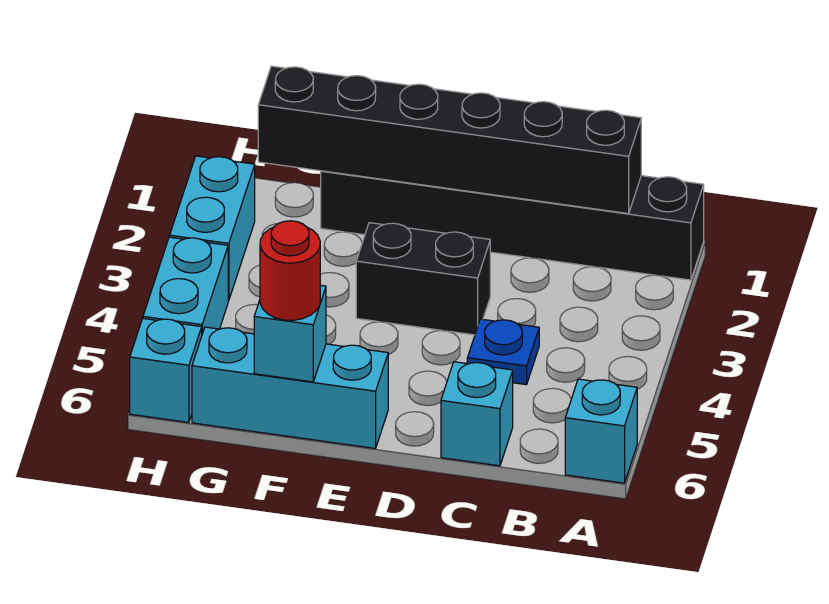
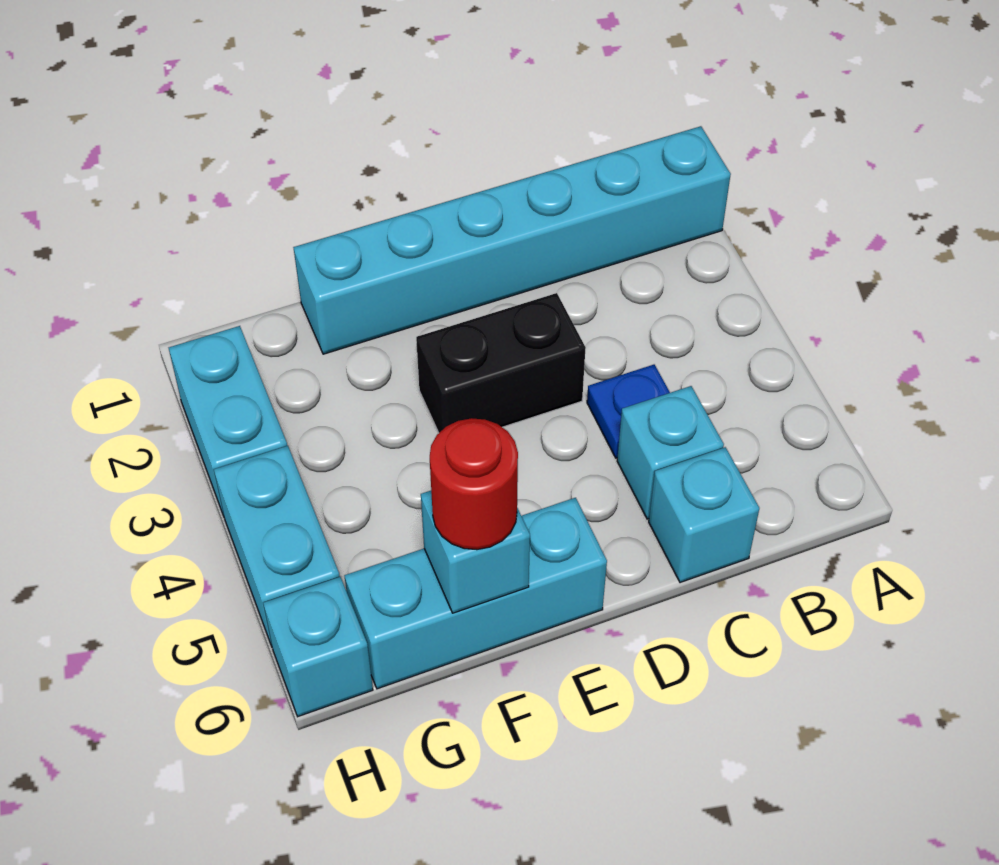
black 1x6 brick [321,171,704,280] -> cyan 1x6 brick [293,126,731,354]
cyan 1x1 brick [565,379,637,483] -> cyan 1x1 brick moved to [617,386,724,519]
black 1x6 brick [258,66,641,214] -> none

